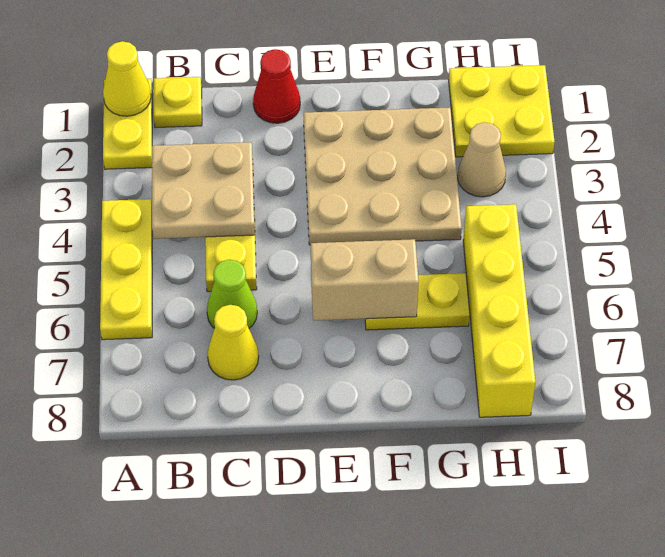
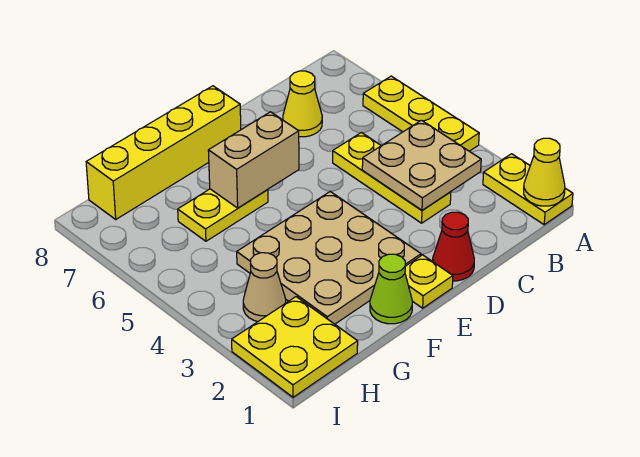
yellow 1x1 plate [154,77,202,128] -> yellow 1x1 plate moved to [405,255,453,308]
lime 1x1 cone [207,260,257,328] -> lime 1x1 cone moved to [370,254,412,324]
yellow 1x4 brick [463,204,535,417] -> yellow 1x4 brick turned to [86,86,241,219]

